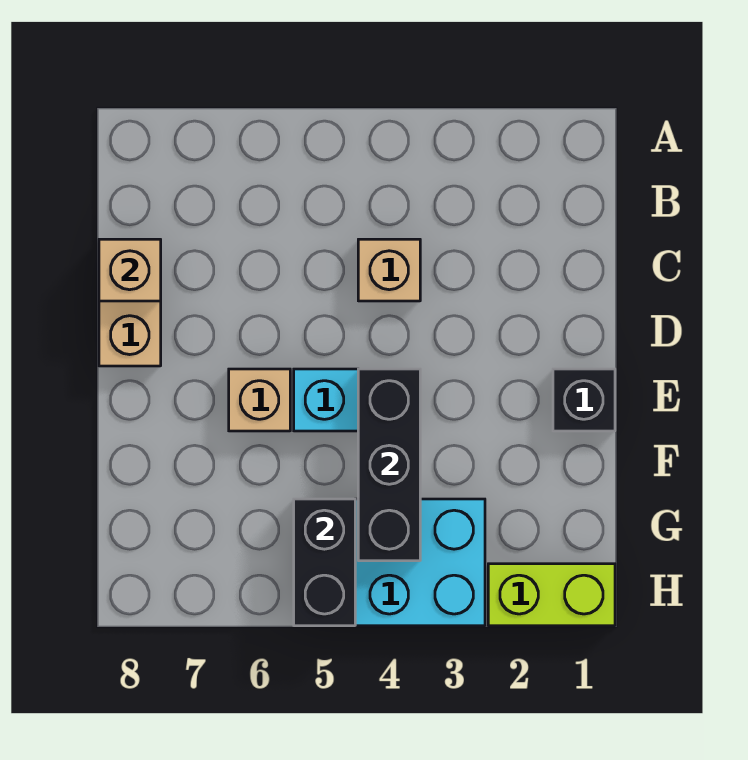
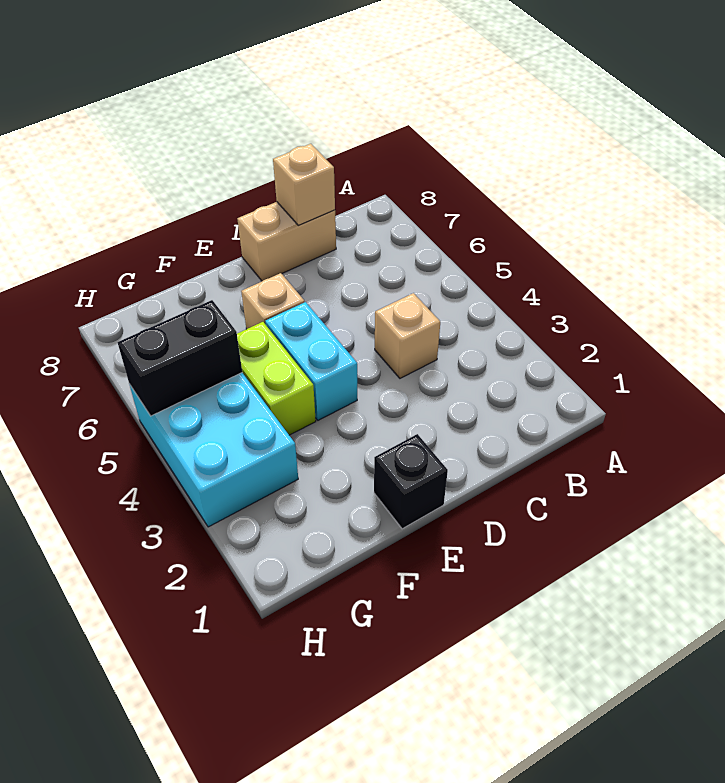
black 1x3 brick [358,369,420,561] -> none
lime 1x2 brick [488,564,615,626] -> lime 1x2 brick moved to [237,322,316,435]

